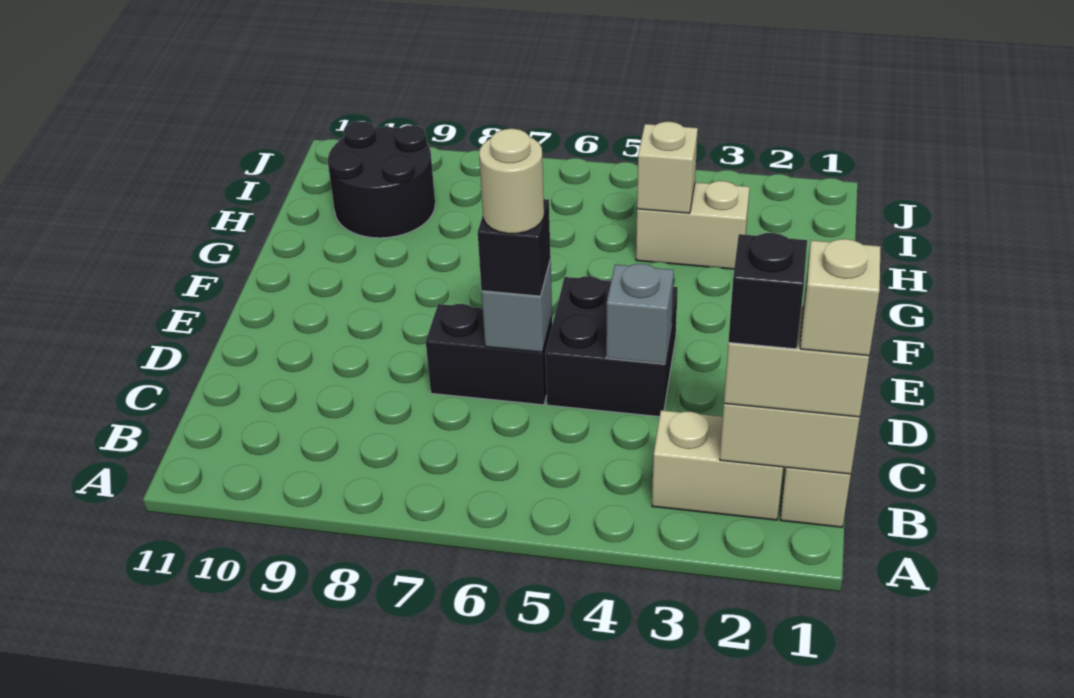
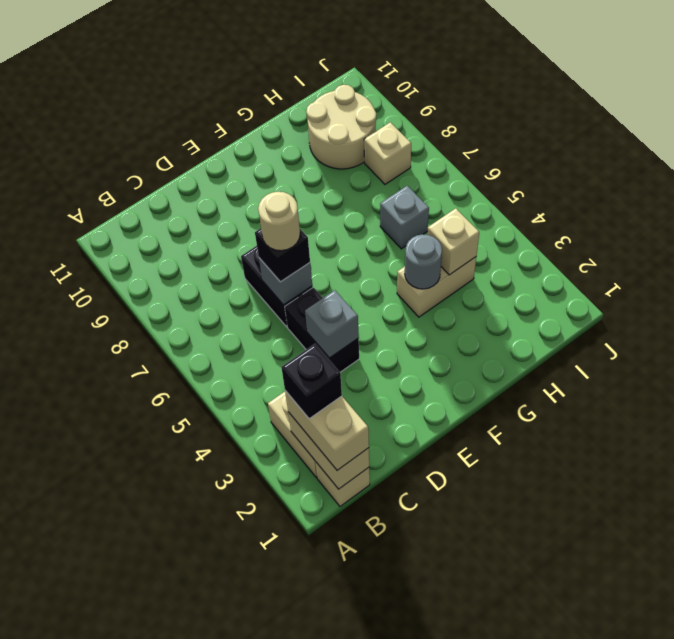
tan 1x1 brick [800,239,880,356] -> tan 1x1 brick moved to [364,122,411,184]
black 2x2 brick [545,276,678,417] -> black 1x2 brick [285,287,359,372]
none -> grey 1x1 round brick [405,234,442,289]
tan 1x2 brick [636,181,750,269] -> tan 1x2 brick turned to [397,257,476,317]
none -> grey 1x1 brick [380,186,429,249]
black 2x2 round brick [328,121,435,238] -> tan 2x2 round brick [306,85,376,169]

